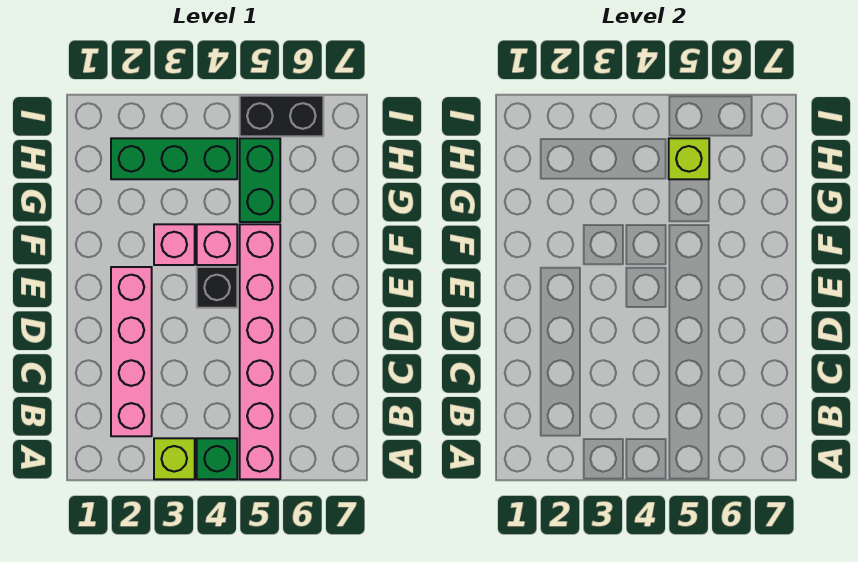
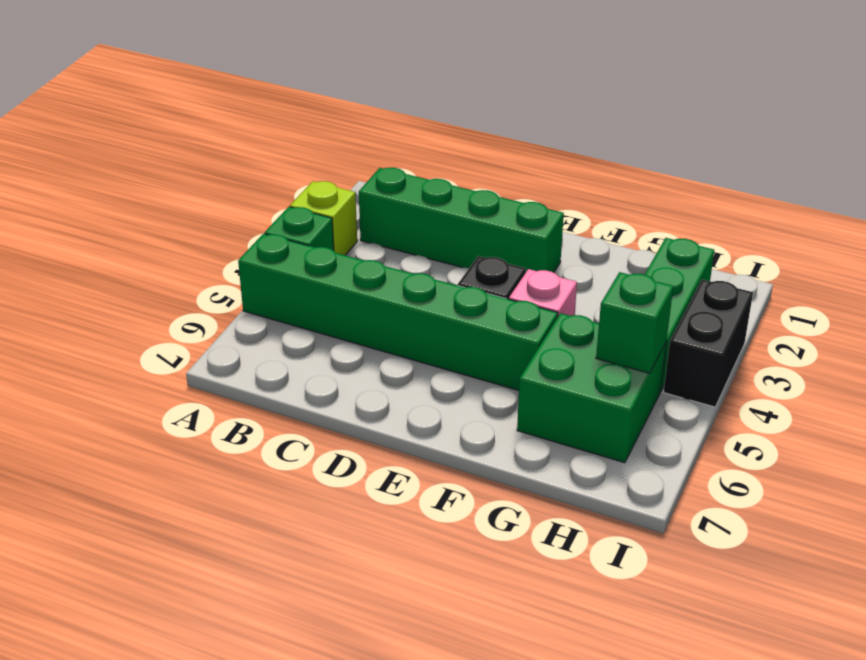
pink 1x6 brick [240,224,280,479] -> green 1x6 brick [238,234,558,390]
pink 1x4 brick [111,267,152,436] -> green 1x4 brick [359,168,564,273]
pink 1x1 brick [154,224,195,265] -> none
green 1x2 brick [240,138,280,222] -> green 2x2 brick [517,313,666,463]
lime 1x1 brick [669,138,709,179] -> green 1x1 brick [596,272,673,373]
black 1x2 brick [240,96,323,136] -> black 1x2 brick moved to [664,279,753,407]

